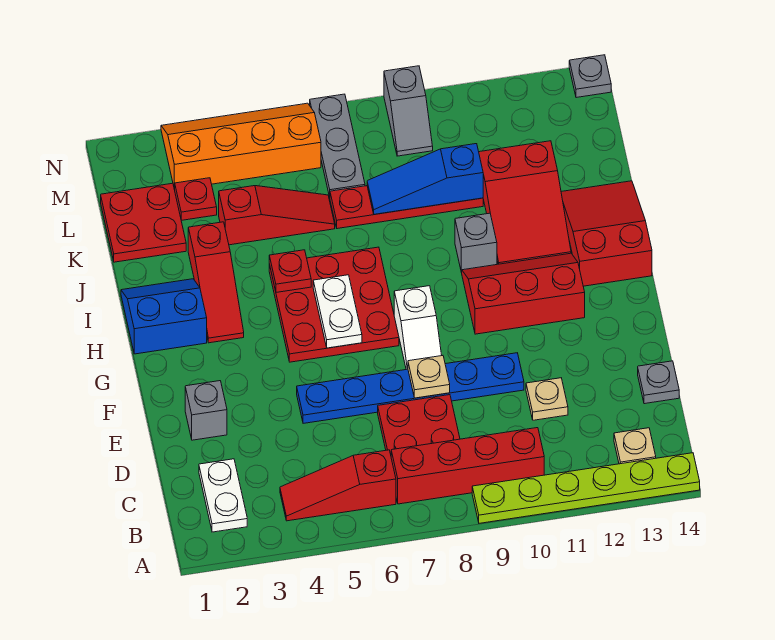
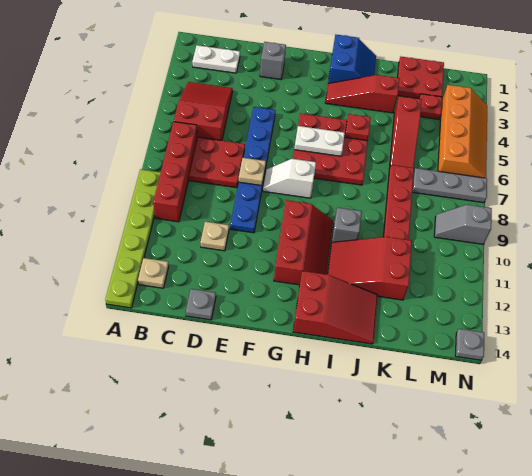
red 1x3 slope [280,450,396,521] -> red 2x3 slope [174,82,233,140]
blue 1x3 slope [367,144,483,214] -> none

